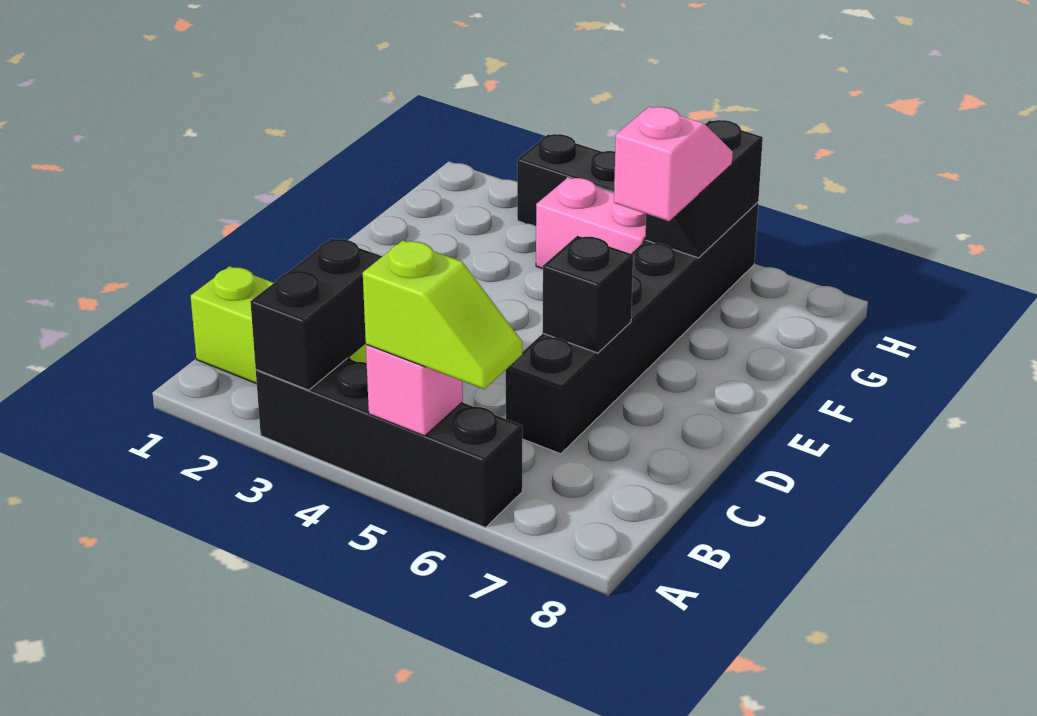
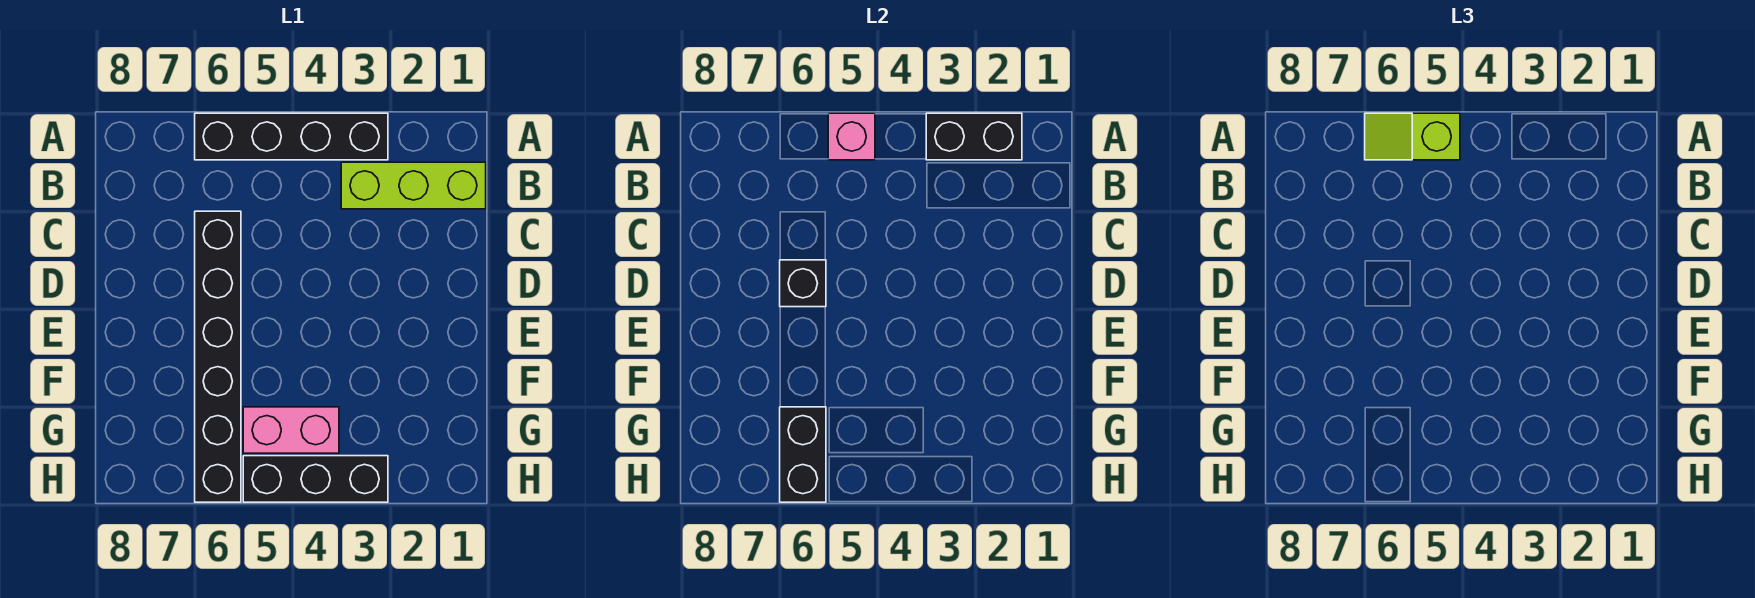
black 1x2 brick [250,238,382,390] -> black 1x2 brick turned to [926,113,1022,160]
pink 1x2 slope [614,107,733,221] -> none

